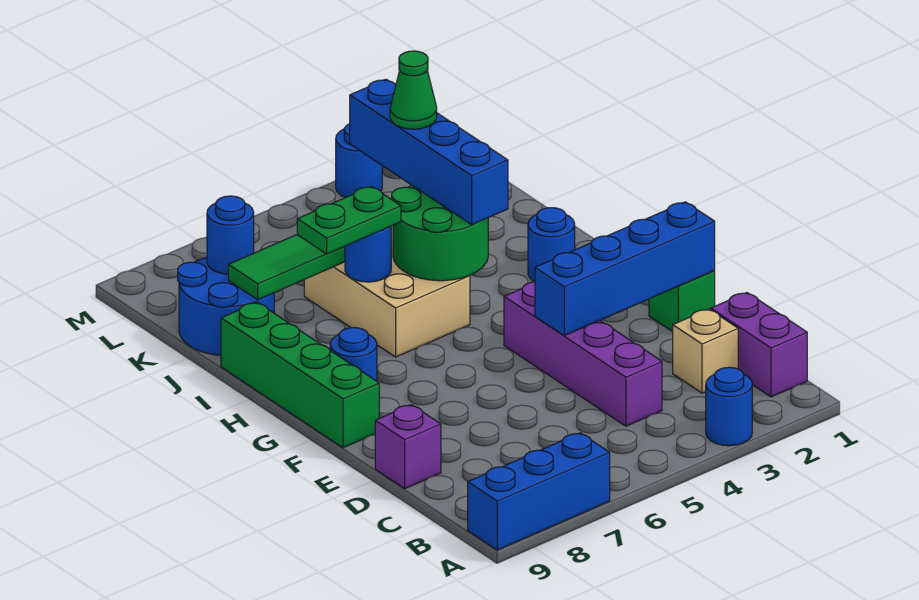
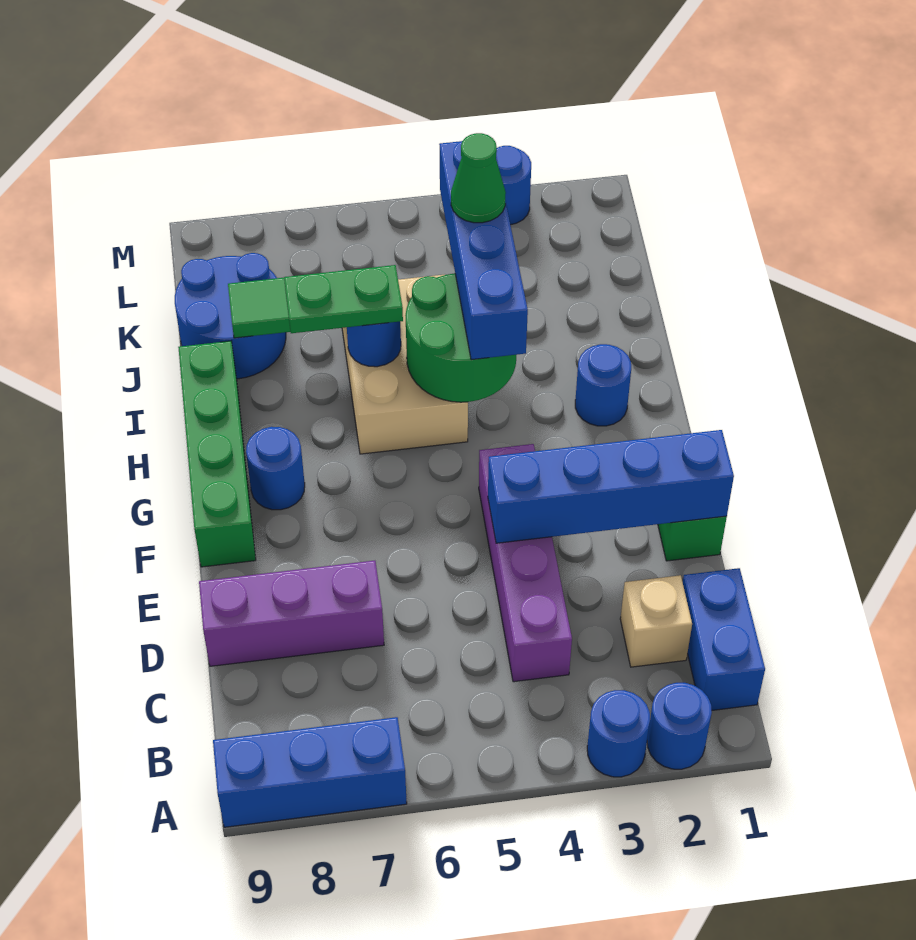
purple 1x2 brick [711,293,807,397] -> blue 1x2 brick [683,568,765,710]
purple 1x1 brick [375,405,441,489] -> purple 1x3 brick [199,561,384,666]
blue 1x1 round brick [207,196,254,274] -> blue 1x1 round brick moved to [647,683,712,769]

